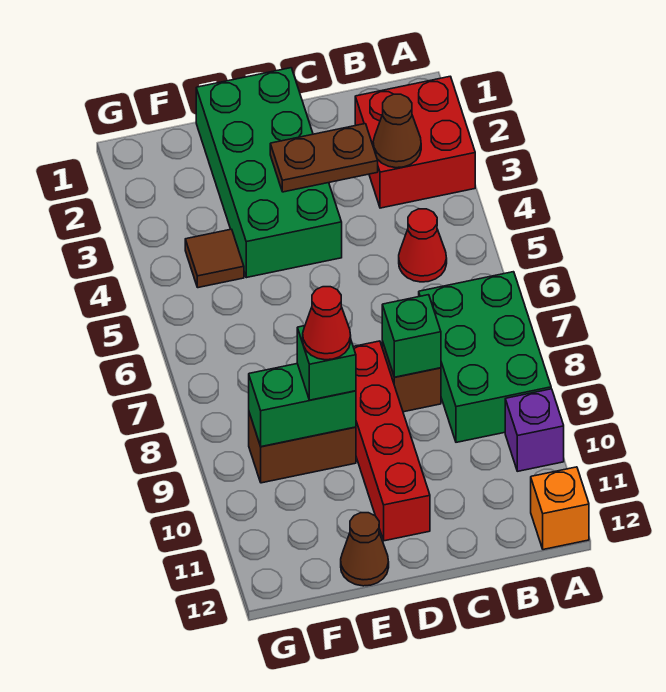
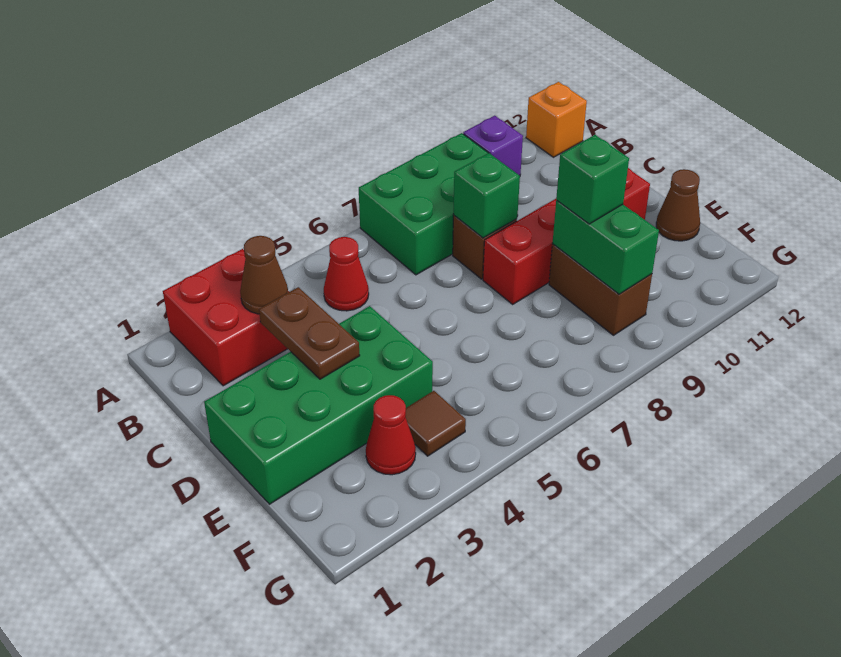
red 1x1 cone [303,287,351,360] -> red 1x1 cone moved to [366,395,416,475]

